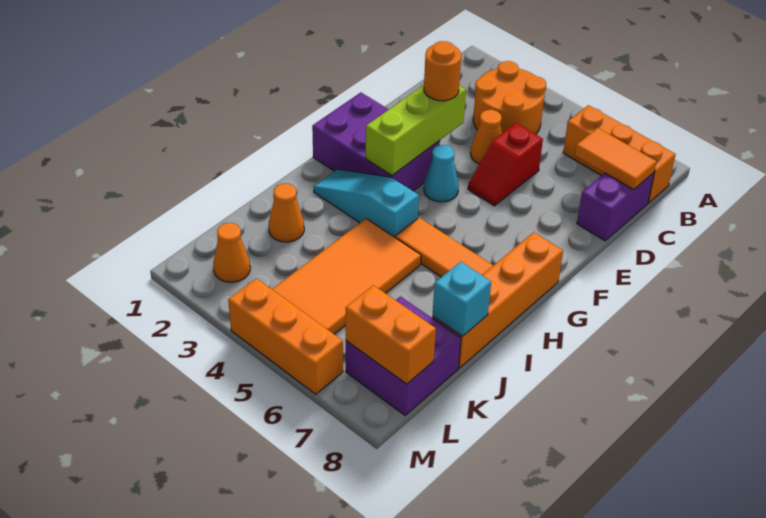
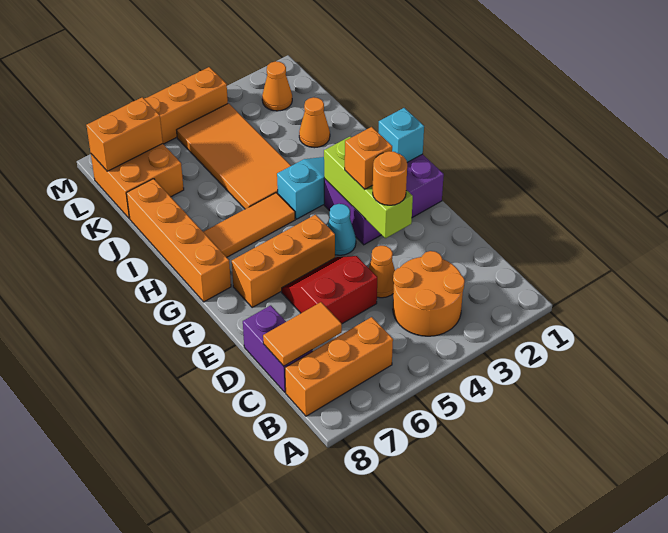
red 1x2 slope [468,123,543,206] -> red 2x2 slope [282,256,377,324]
none -> orange 1x1 brick [345,127,392,189]
none -> orange 1x3 brick [232,215,335,307]
cyan 1x1 brick [432,262,491,336] -> cyan 1x1 brick moved to [379,108,424,162]
purple 2x2 brick [346,297,461,415] -> orange 2x2 brick [91,144,184,218]

